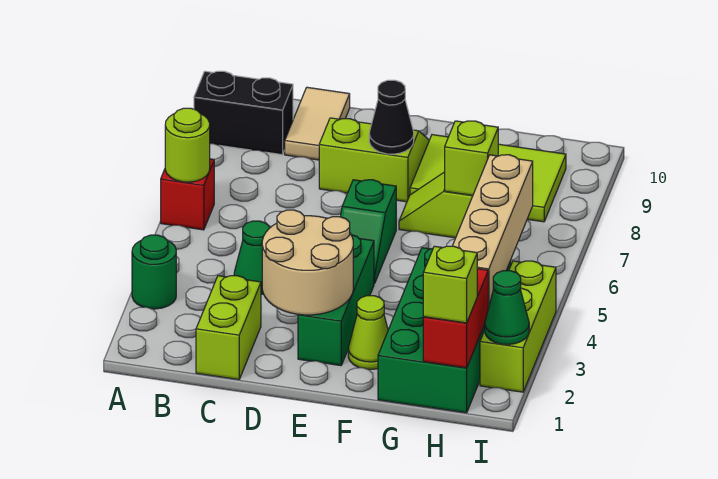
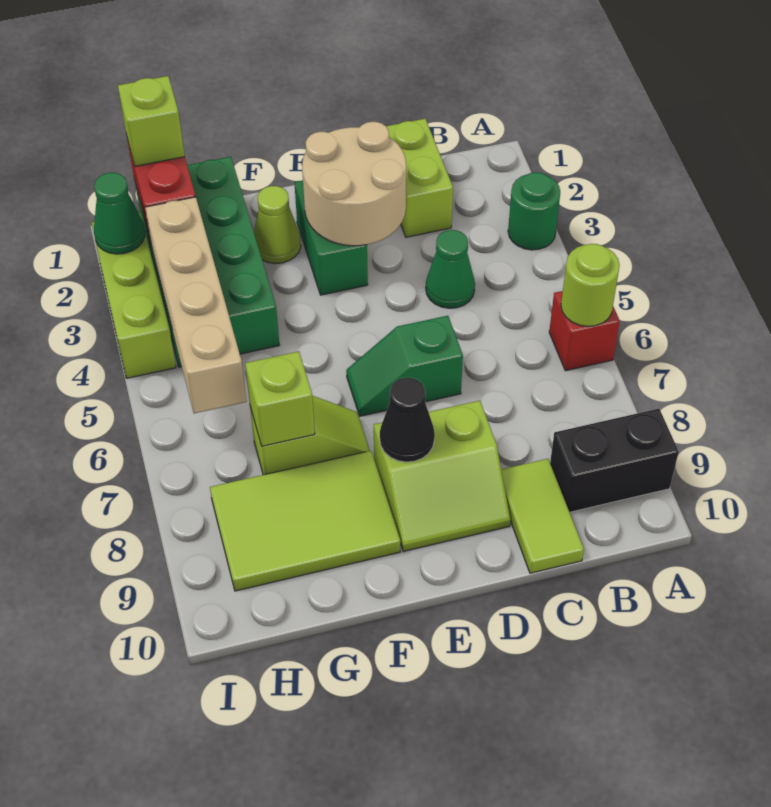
tan 1x2 tile [285,87,350,160] -> lime 1x2 tile [501,459,584,573]
green 1x3 brick [298,235,374,366] -> green 1x2 brick [294,180,368,295]
green 1x2 slope [340,180,396,284] -> green 1x2 slope turned to [346,316,463,416]

